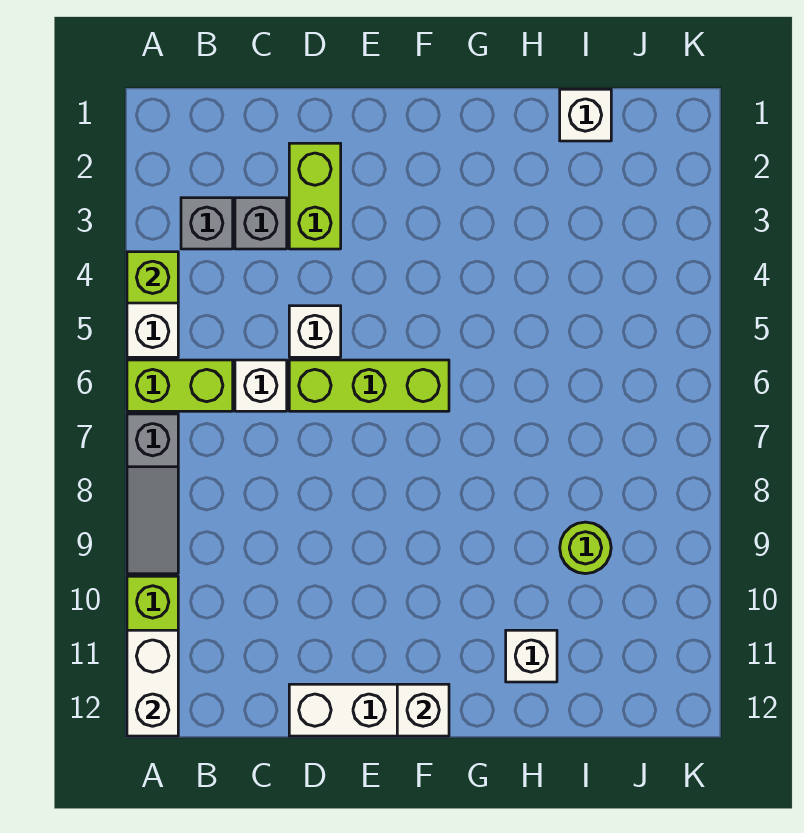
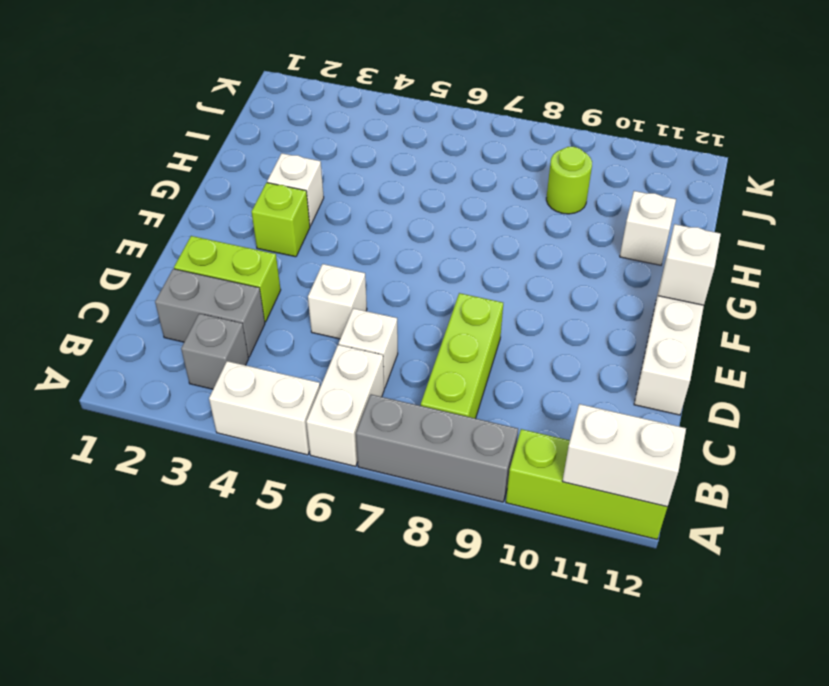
lime 1x1 brick [127,252,178,303] -> lime 1x1 brick moved to [252,183,310,257]
lime 1x2 brick [127,360,233,411] -> white 1x2 brick [306,345,384,466]
grey 1x3 slope [127,414,178,574] -> grey 1x3 brick [356,394,518,502]
grey 1x1 brick [235,198,287,249] -> grey 1x2 brick [155,269,265,357]
lime 1x3 brick [289,360,449,411] -> lime 1x3 brick moved to [421,293,503,418]
white 1x1 brick [560,89,611,141] -> white 1x1 brick moved to [267,153,324,226]

